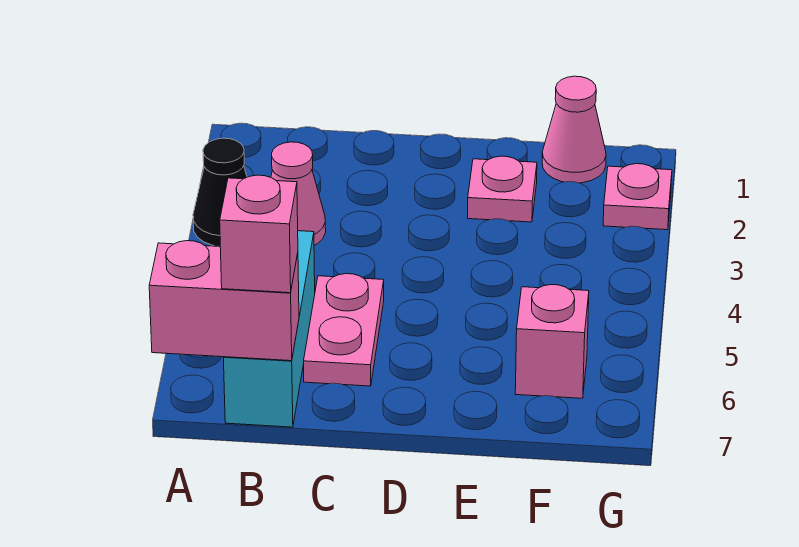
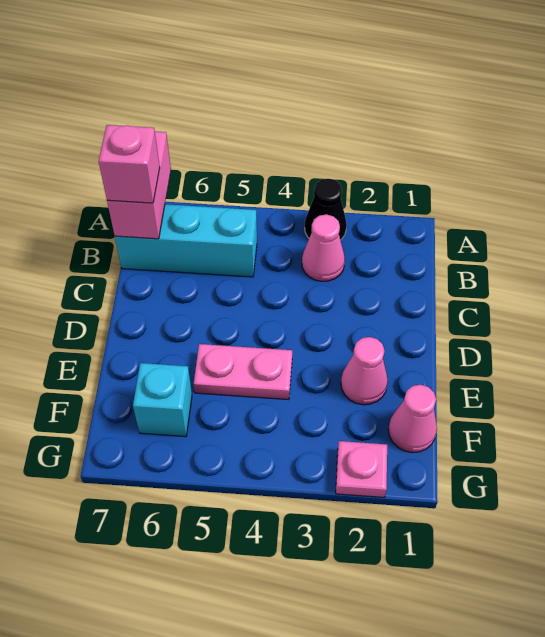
pink 1x2 plate [304,274,384,386] -> pink 1x2 plate moved to [194,344,292,400]
pink 1x1 plate [468,156,537,222] -> pink 1x1 cone [341,337,388,405]
pink 1x1 brick [515,285,589,398] -> cyan 1x1 brick [133,363,192,437]

